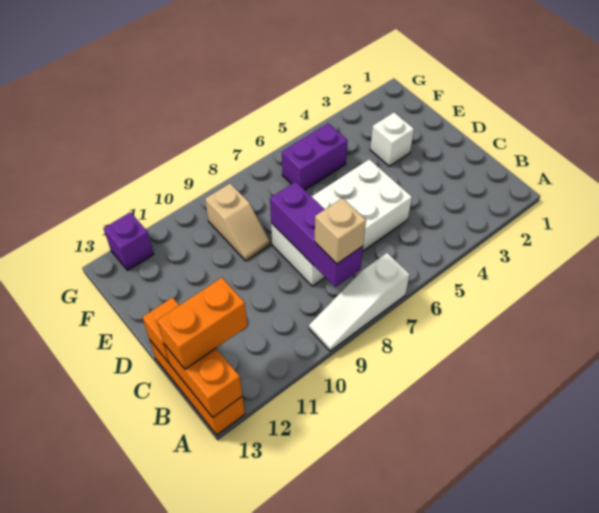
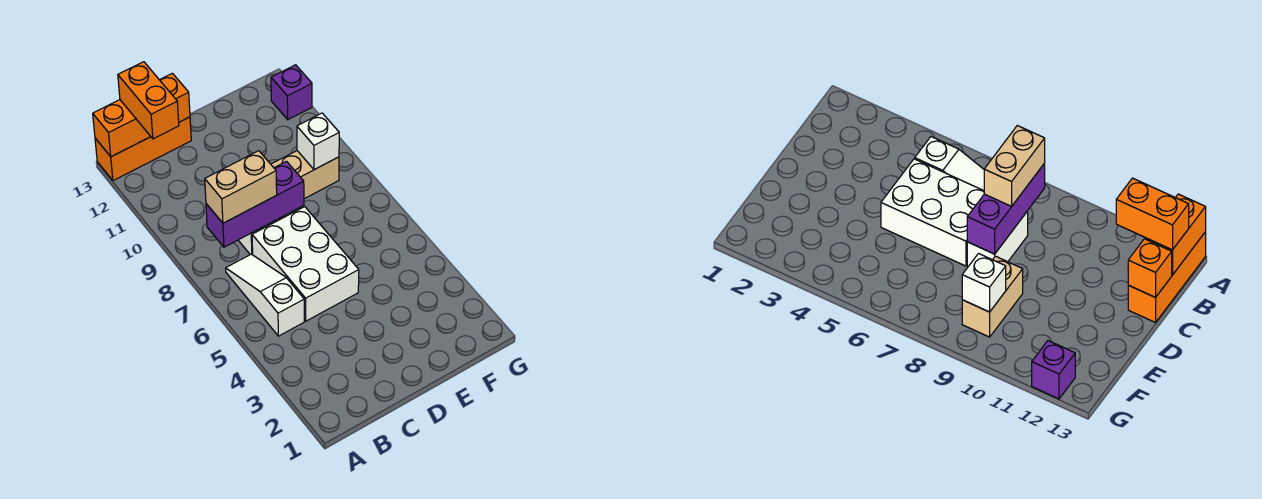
white 1x3 slope [309,253,410,351] -> white 1x3 slope moved to [226,254,304,336]
tan 1x1 brick [315,198,366,264] -> tan 1x2 brick [205,151,277,223]
white 1x1 brick [370,112,414,166] -> white 1x1 brick moved to [297,113,339,170]
tan 1x2 slope [205,184,270,261] -> tan 1x2 brick [271,151,339,199]
purple 1x2 brick [282,123,348,190] -> none

